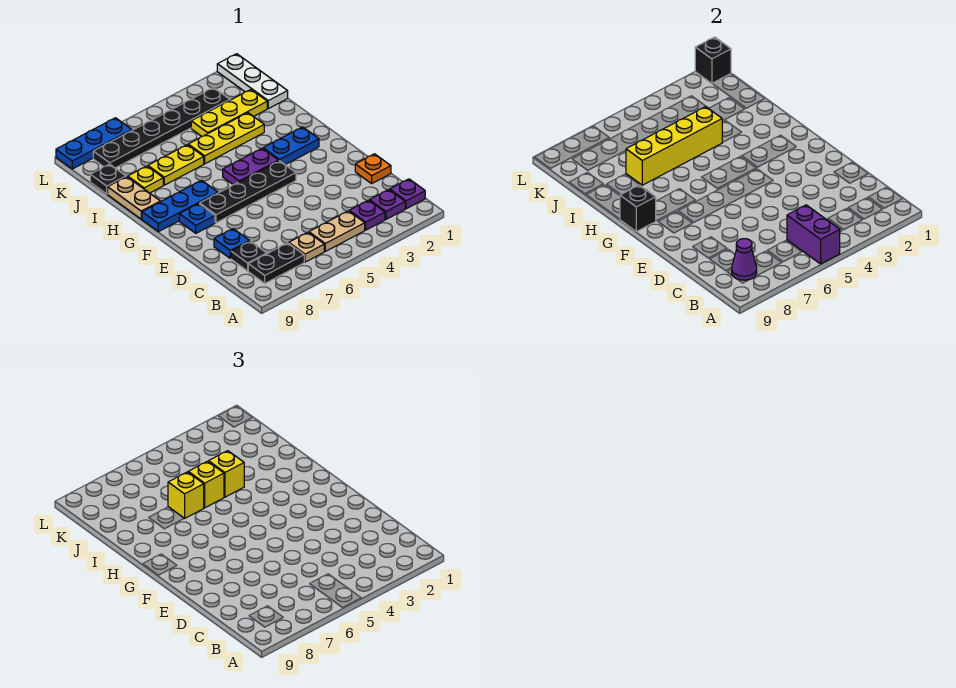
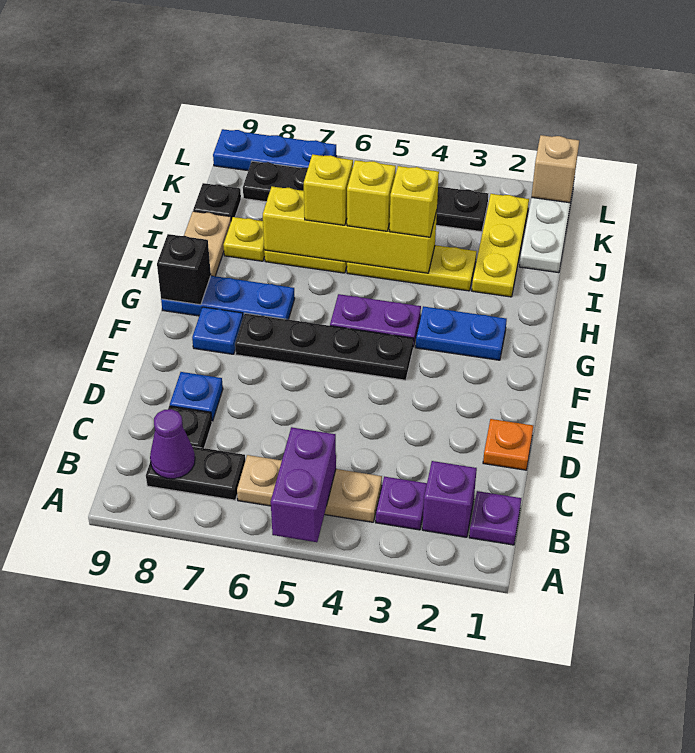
purple 1x1 plate [370,190,405,219] -> purple 1x1 brick [422,461,477,537]
yellow 1x3 plate [191,90,267,136] -> yellow 1x3 plate turned to [472,194,529,297]
black 1x1 brick [695,37,731,84] -> tan 1x1 brick [532,135,579,203]

